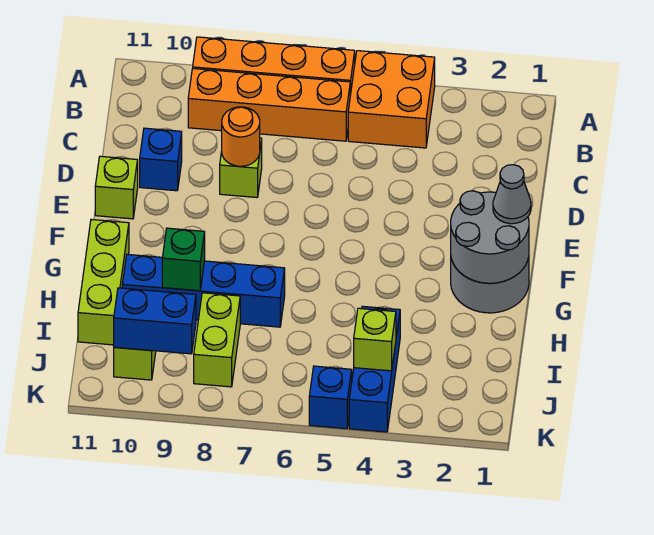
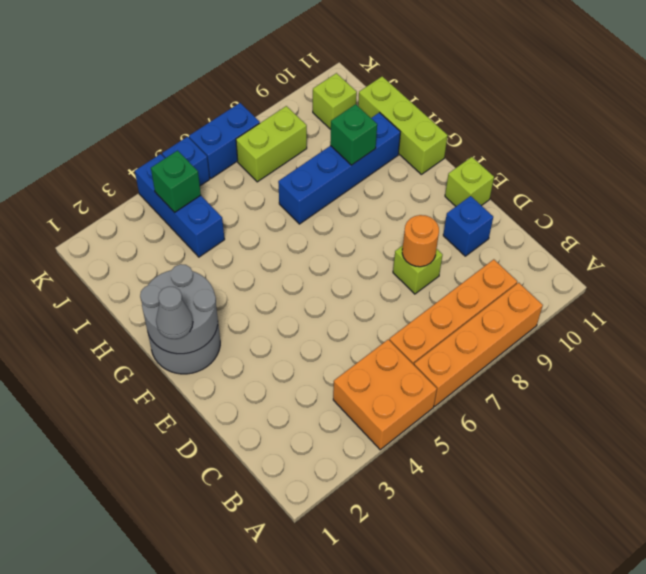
lime 1x2 brick [194,293,240,387] -> lime 1x2 brick turned to [236,106,307,182]
lime 1x1 brick [354,308,396,371] -> green 1x1 brick [151,151,201,212]
blue 1x2 brick [114,288,196,354] -> blue 1x2 brick moved to [189,103,260,178]

